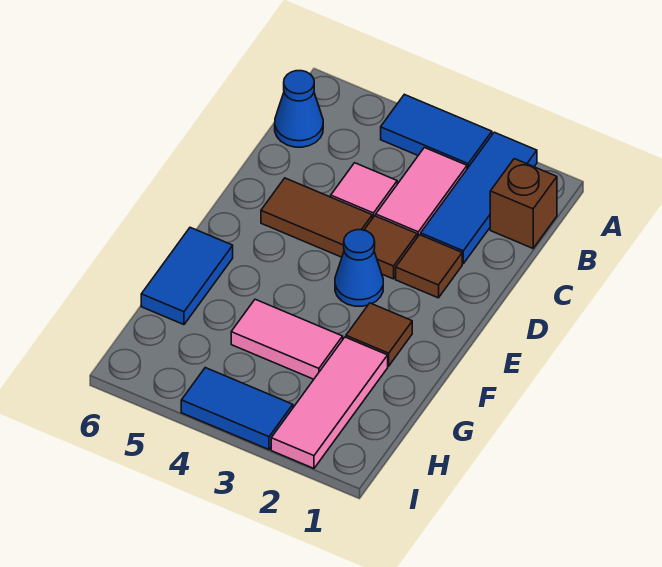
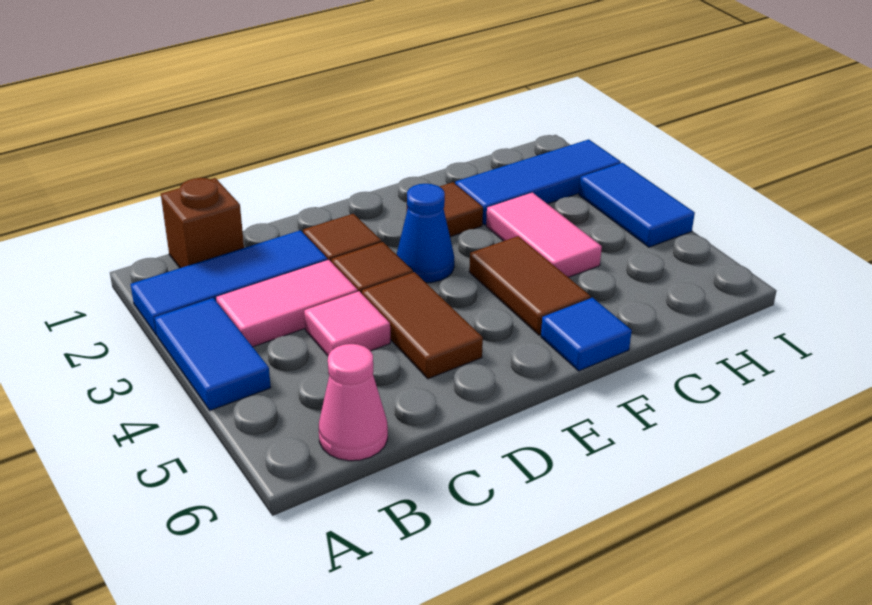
blue 1x1 cone [275,71,323,147] -> pink 1x1 cone [319,344,388,461]
none -> brown 1x2 tile [469,236,591,335]
blue 1x2 tile [141,227,233,325] -> blue 1x1 tile [541,298,632,371]
pink 1x3 tile [271,337,388,468] -> blue 1x3 tile [455,139,621,225]

